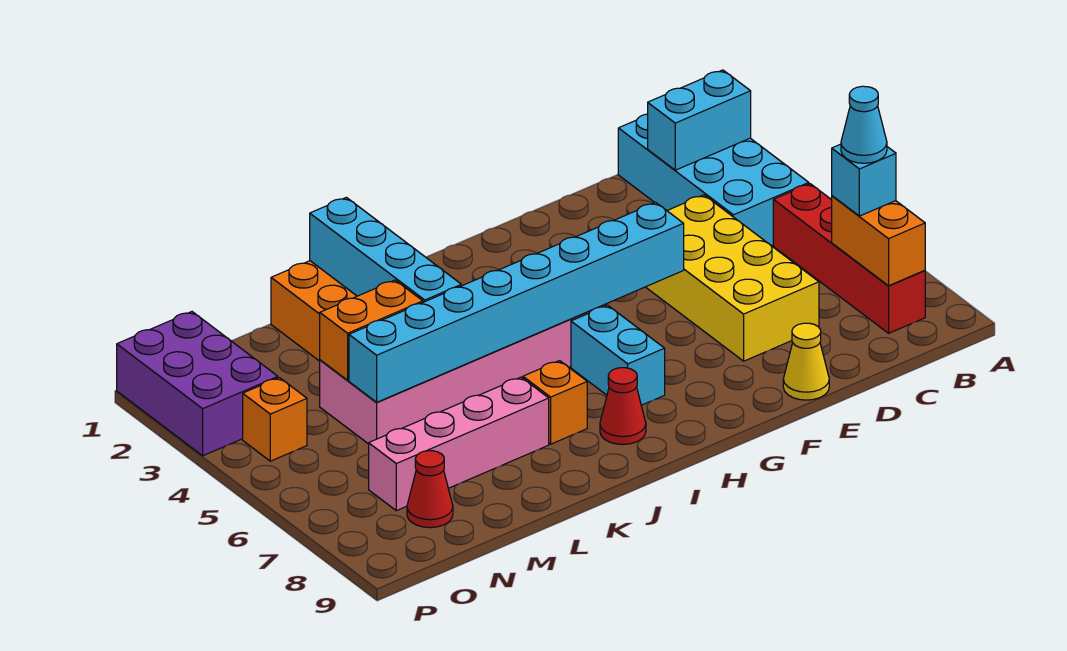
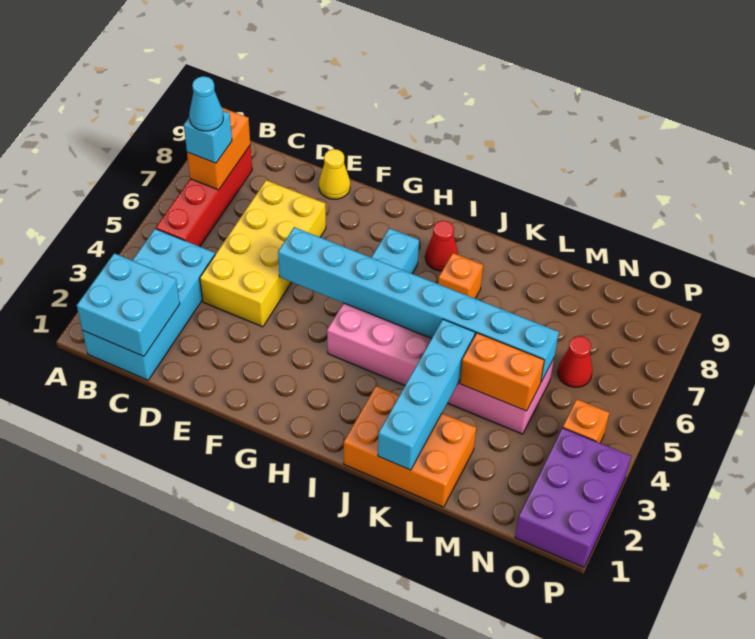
cyan 1x2 brick [648,70,751,170] -> cyan 2x2 brick [77,253,180,356]
pink 1x4 brick [369,377,549,511] -> none
red 1x1 cone [407,451,453,528] -> red 1x1 cone moved to [558,336,593,387]

